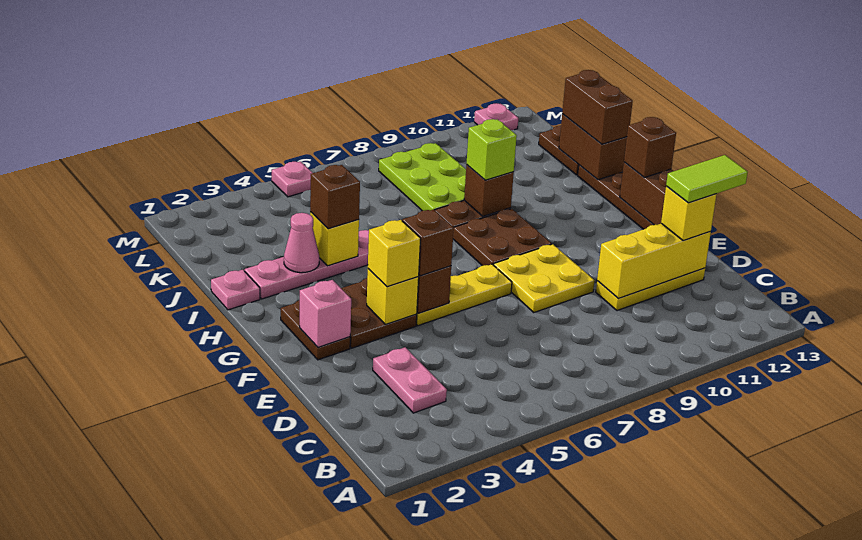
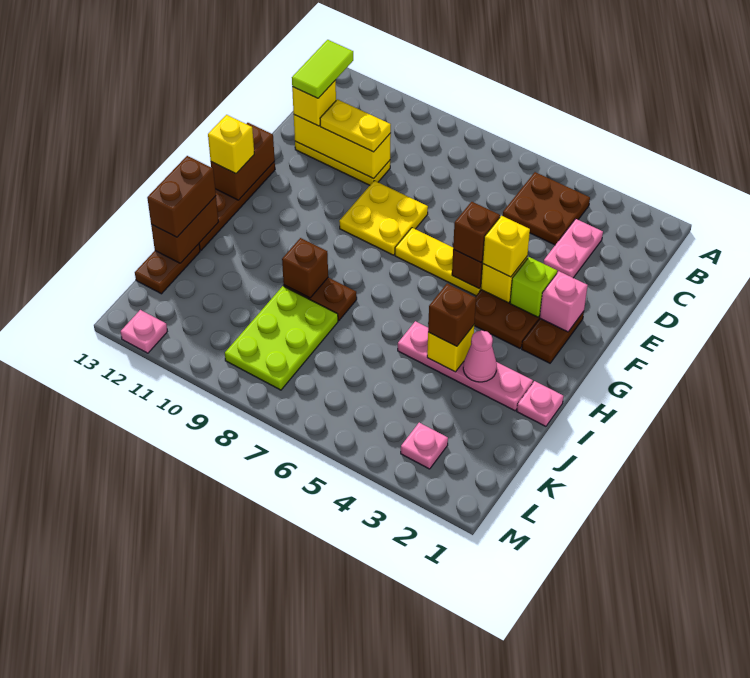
none -> yellow 1x2 plate [320,99,391,152]
lime 1x2 tile [666,155,748,203] -> lime 1x2 tile turned to [292,40,353,98]
brown 2x2 plate [453,209,552,266] -> brown 2x2 plate moved to [503,172,590,245]
brown 1x1 brick [624,117,676,178] -> yellow 1x1 brick [208,115,254,174]
lime 1x1 brick [466,119,517,180] -> lime 1x1 brick moved to [510,257,557,317]
pink 1x1 plate [272,162,312,197] -> pink 1x1 plate moved to [401,423,448,469]

